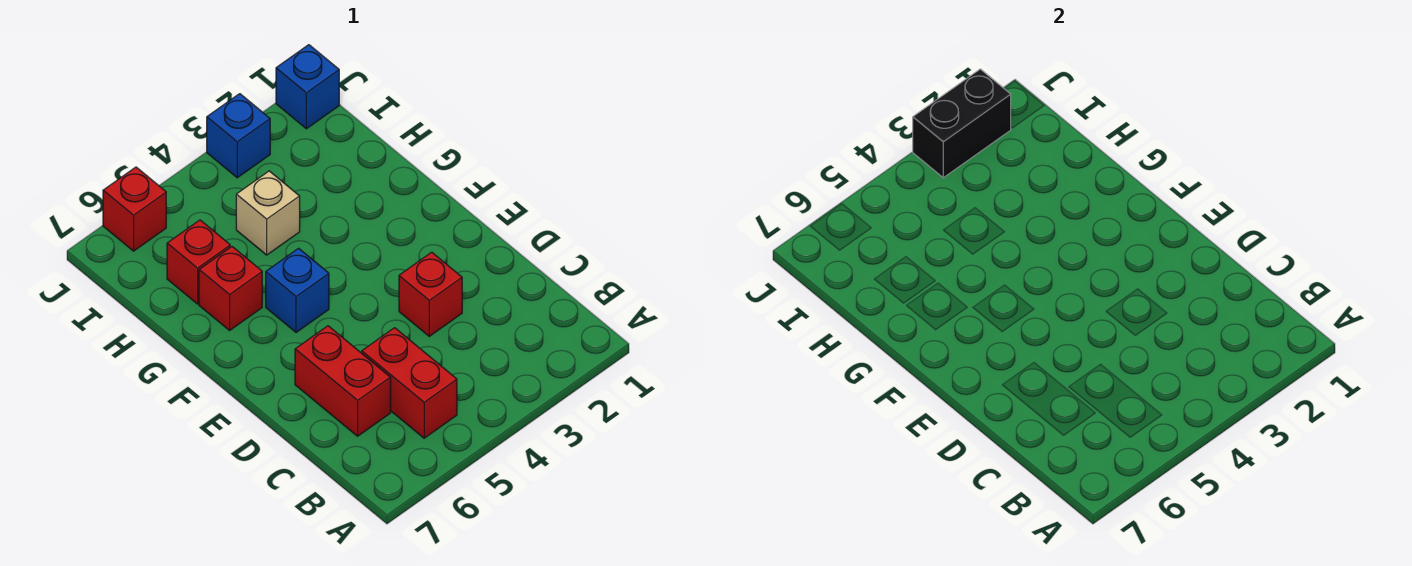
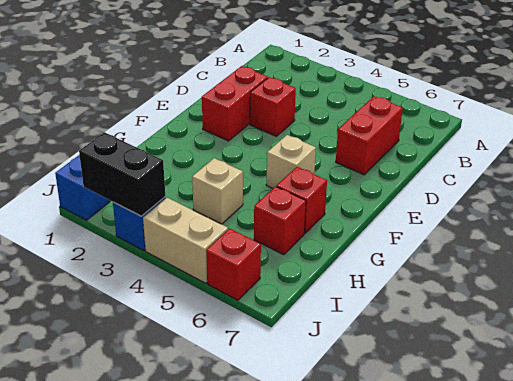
red 1x2 brick [362,328,457,438] -> red 1x2 brick moved to [202,66,268,141]
blue 1x1 brick [266,248,329,332] -> tan 1x1 brick [266,135,316,188]
none -> tan 1x2 brick [143,198,228,283]

